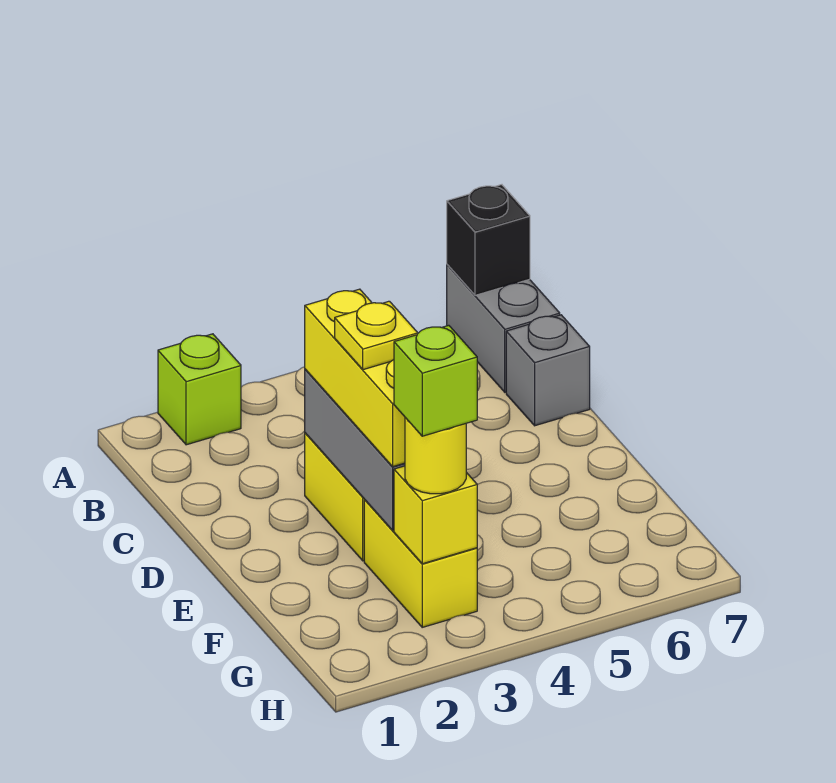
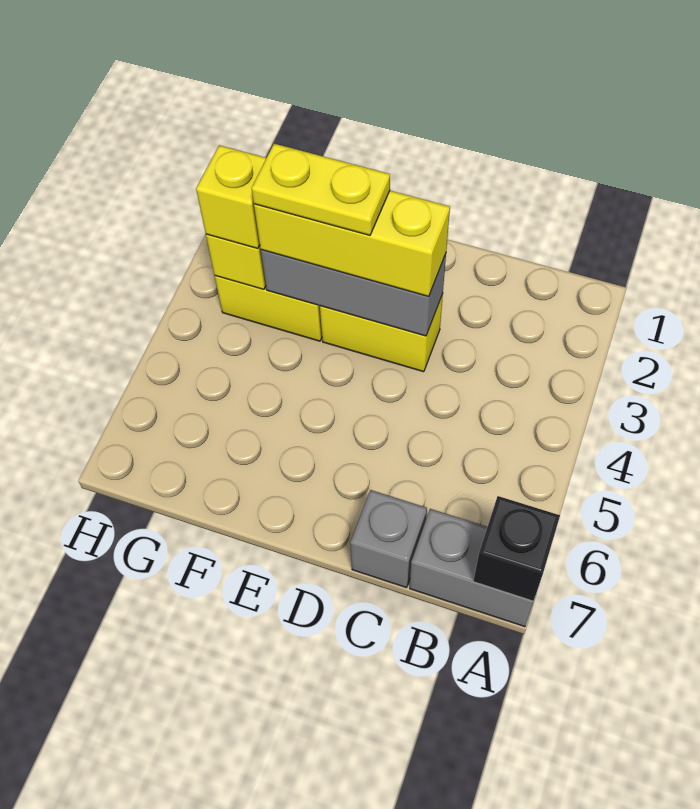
lime 1x1 brick [158,334,241,445] -> none
yellow 1x1 plate [335,301,418,370] -> yellow 1x2 plate [252,144,390,235]
yellow 1x1 round brick [405,418,466,494] -> yellow 1x1 brick [196,145,266,249]
lime 1x1 brick [394,325,477,436] -> none

